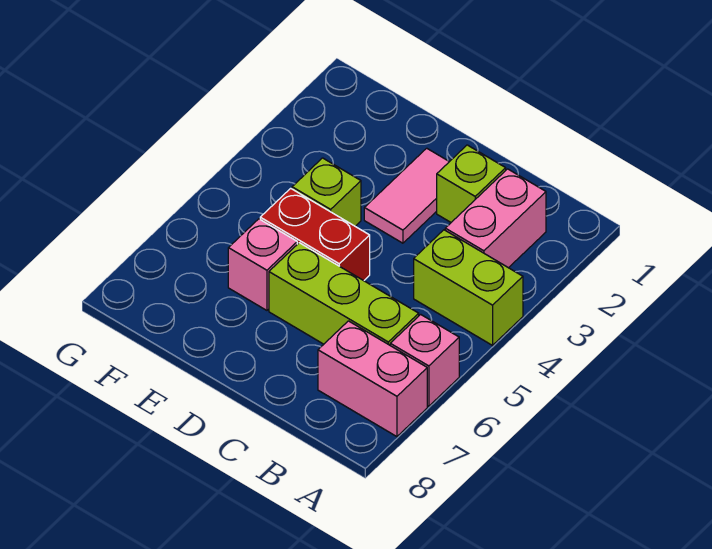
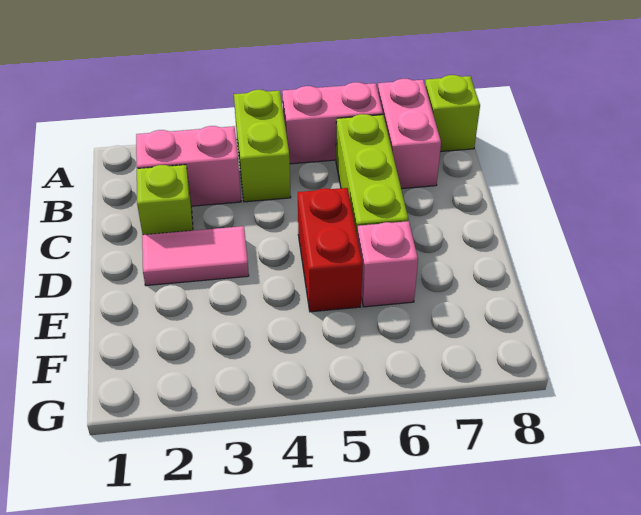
pink 1x1 brick [390,315,459,406] -> pink 1x2 brick [282,82,383,164]
lime 1x1 brick [292,158,361,226] -> lime 1x1 brick moved to [425,75,480,152]

